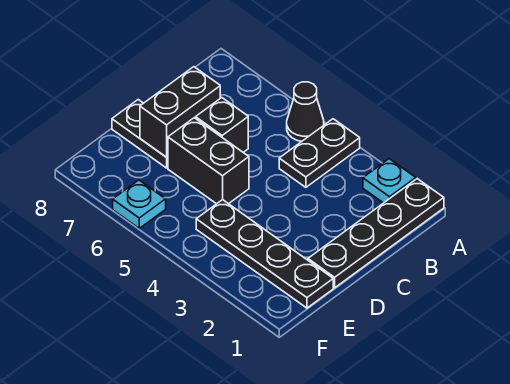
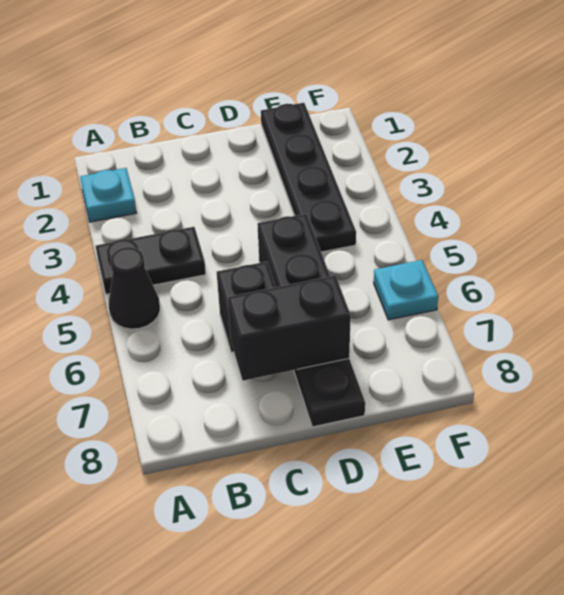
black 1x4 plate [308,179,444,288] -> none

